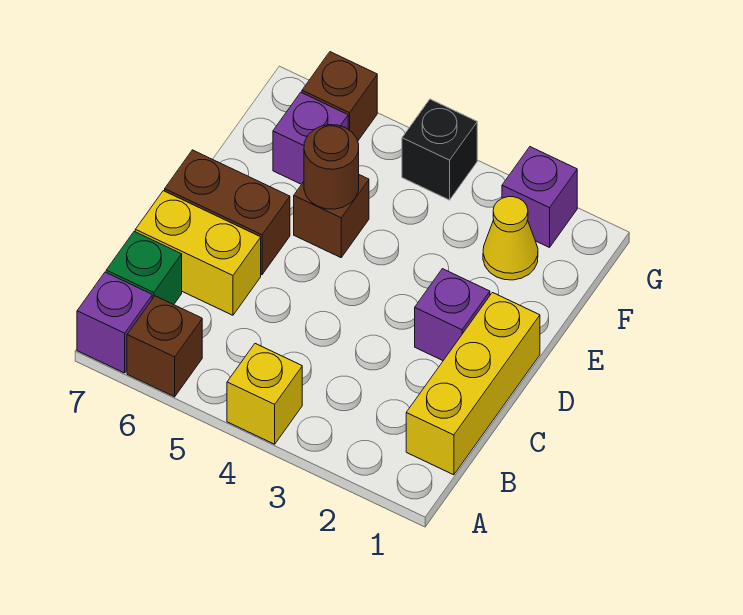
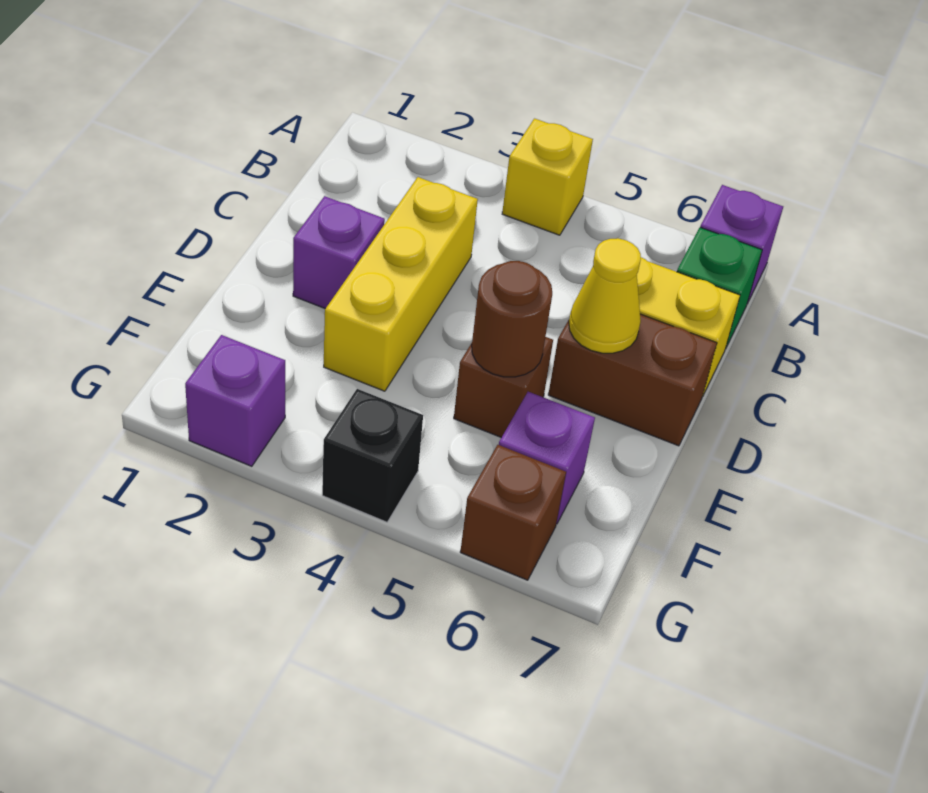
brown 1x1 brick [127,296,202,397] -> none
yellow 1x3 brick [406,293,540,475] -> yellow 1x3 brick moved to [324,177,478,391]
yellow 1x1 cone [483,197,538,280] -> yellow 1x1 cone moved to [569,238,641,353]

